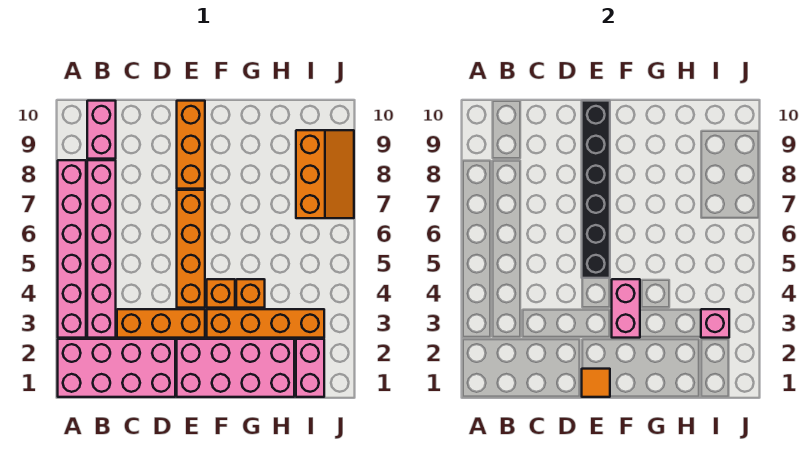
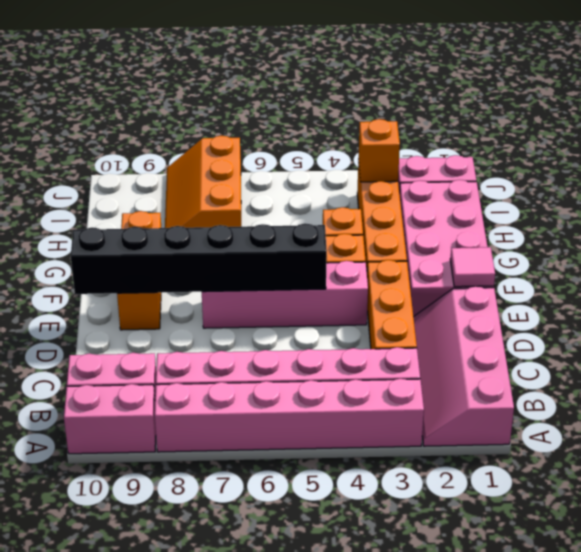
pink 2x4 brick [58,339,175,397] -> pink 2x4 slope [413,286,514,446]
orange 1x1 tile [582,369,610,397] -> pink 1x1 tile [450,247,495,287]
orange 1x4 brick [177,190,205,308] -> pink 1x4 brick [202,261,368,328]
orange 1x3 brick [177,101,205,189] -> orange 1x3 brick turned to [117,211,161,330]
pink 1x2 brick [612,279,640,338] -> pink 1x2 brick moved to [64,384,156,454]
pink 1x1 brick [701,309,729,338] -> orange 1x1 brick [358,119,400,182]
orange 2x3 slope [296,130,354,218] -> orange 2x3 slope turned to [165,136,241,228]

